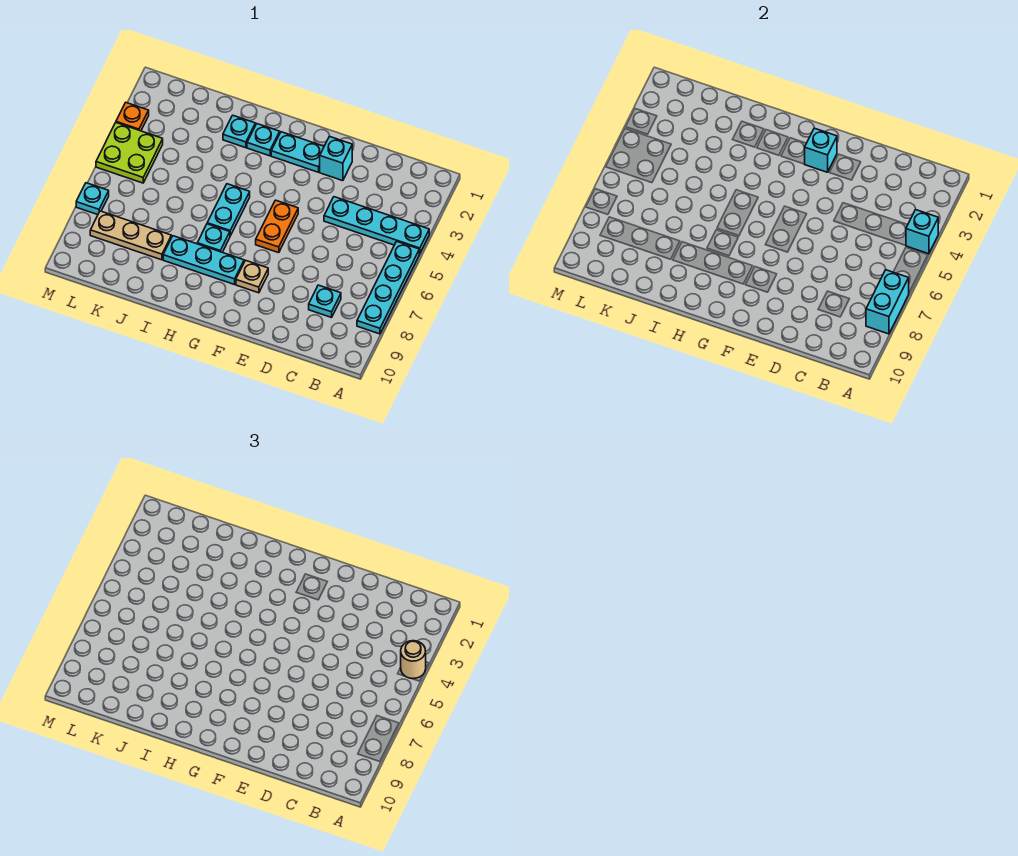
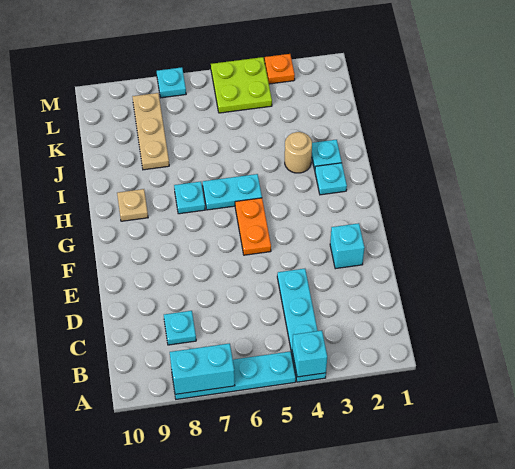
tan 1x1 round brick [401,641,426,679] -> tan 1x1 round brick moved to [285,132,312,173]
cyan 1x2 plate [271,132,324,172] -> none
cyan 1x1 brick [805,128,837,172] -> none
orange 1x2 plate [256,200,298,253] -> orange 1x2 plate turned to [235,198,271,255]
tan 1x1 plate [236,260,268,293] -> tan 1x1 plate moved to [117,189,148,221]
cyan 1x3 plate [163,236,244,285] -> none

